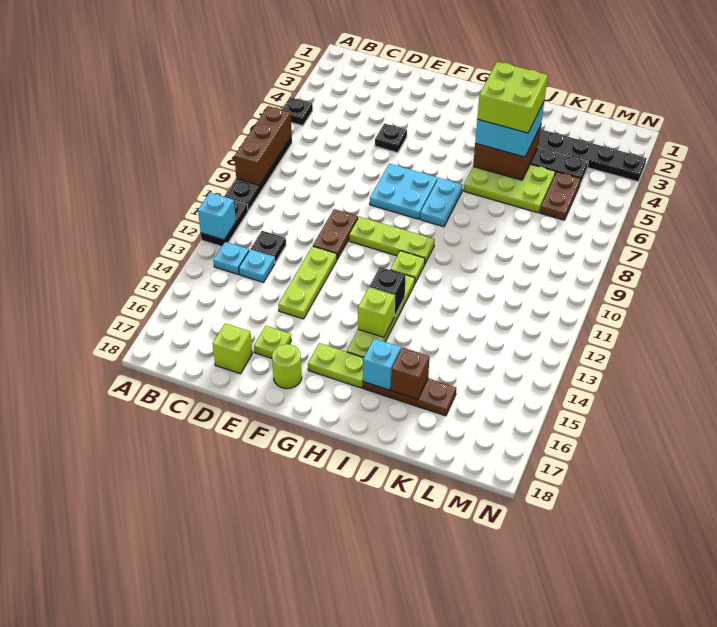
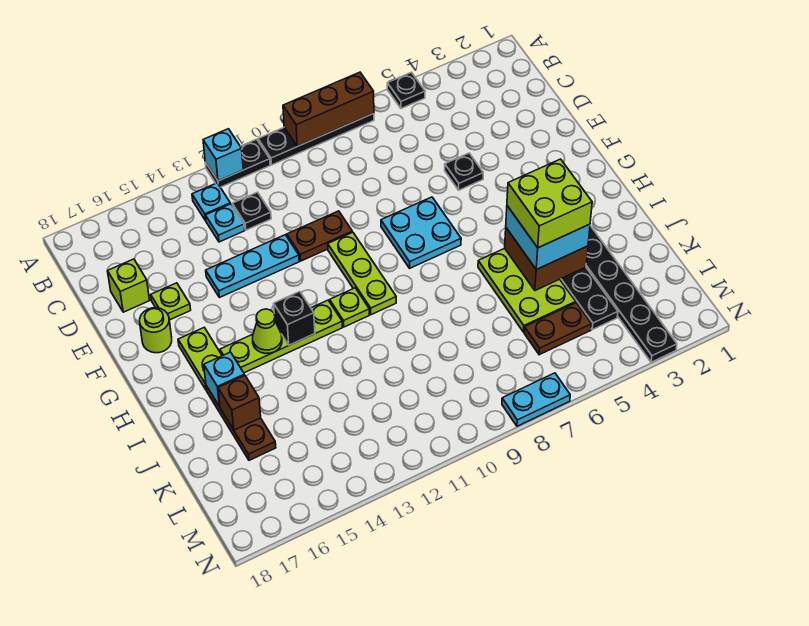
lime 1x3 plate [278,246,337,319] -> cyan 1x3 plate [206,235,299,298]
cyan 1x2 plate [420,178,463,227] -> cyan 1x2 plate moved to [502,373,570,426]
lime 1x1 brick [358,287,395,337] -> lime 1x1 cone [253,309,282,354]

